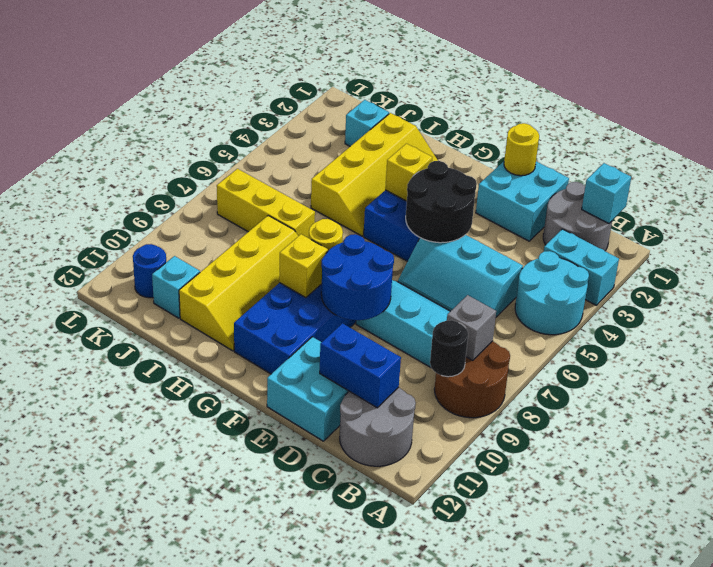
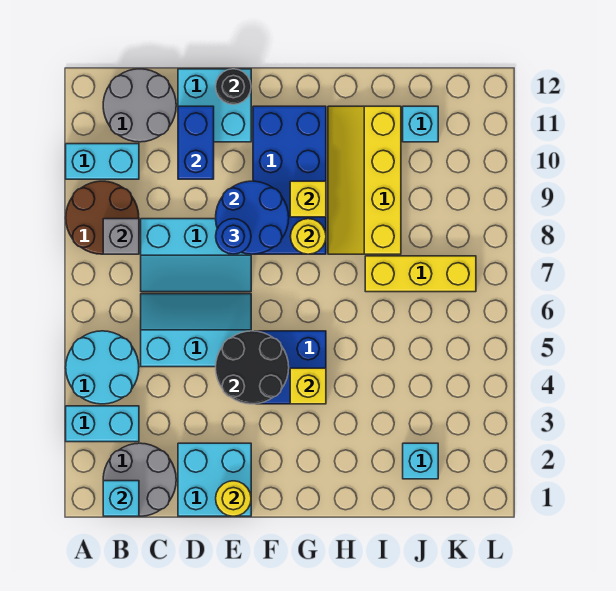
none -> cyan 1x2 brick [66,144,139,179]
black 1x1 round brick [430,320,468,377] -> black 1x1 round brick moved to [216,69,251,104]
blue 1x2 brick [320,323,401,408] -> blue 1x2 brick turned to [178,106,214,179]
yellow 2x4 slope [311,113,438,236] -> none
blue 1x1 round brick [133,244,166,298] -> blue 1x1 round brick moved to [216,219,251,254]

